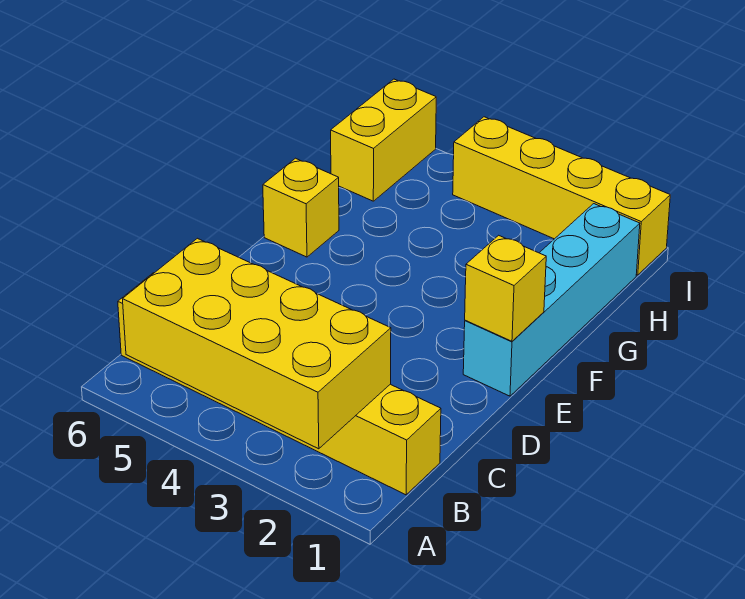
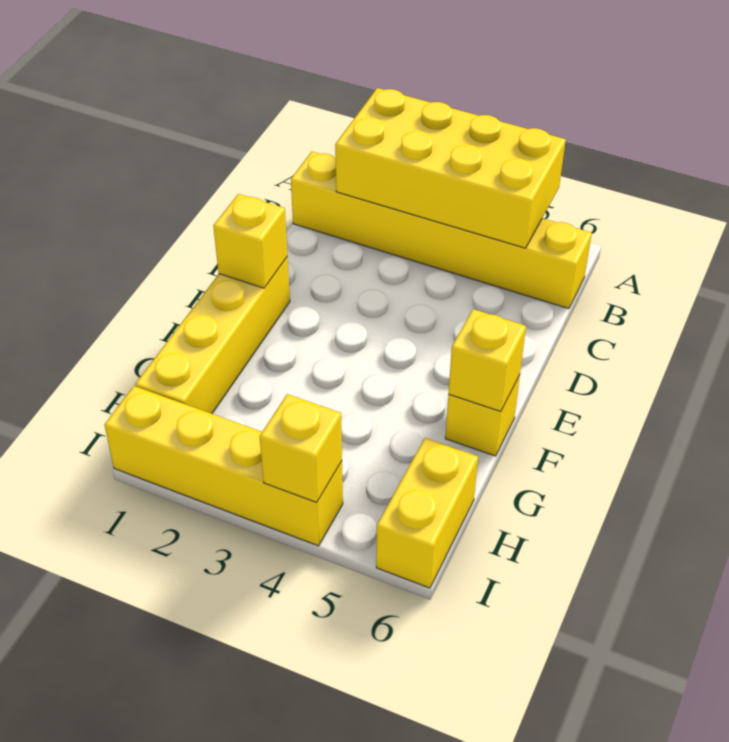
cyan 1x4 brick [463,204,640,396] -> yellow 1x4 brick [135,257,290,414]
none -> yellow 1x1 brick [448,309,526,411]
none -> yellow 1x1 brick [260,394,342,502]

